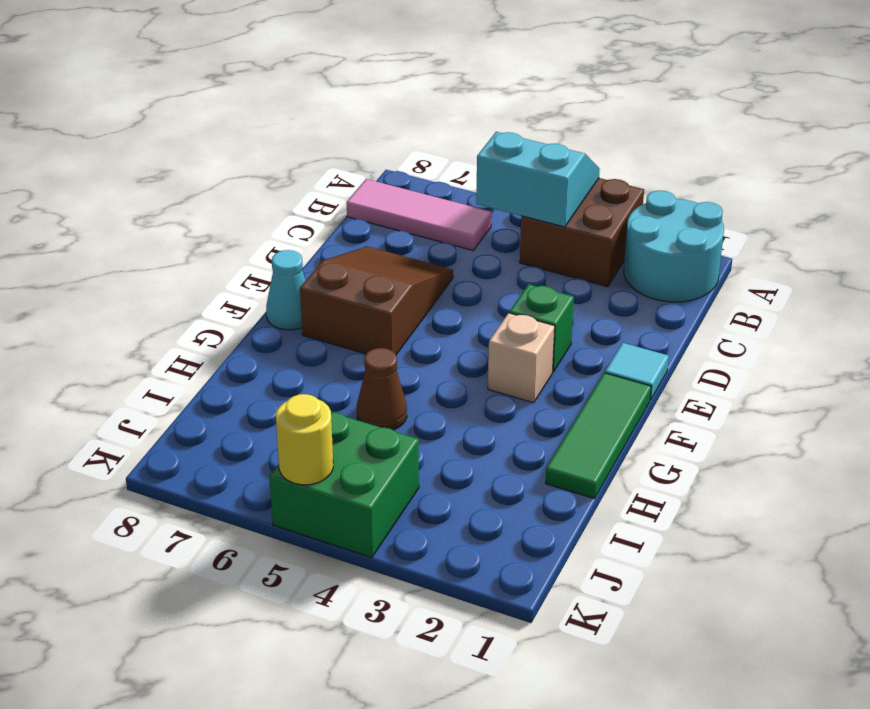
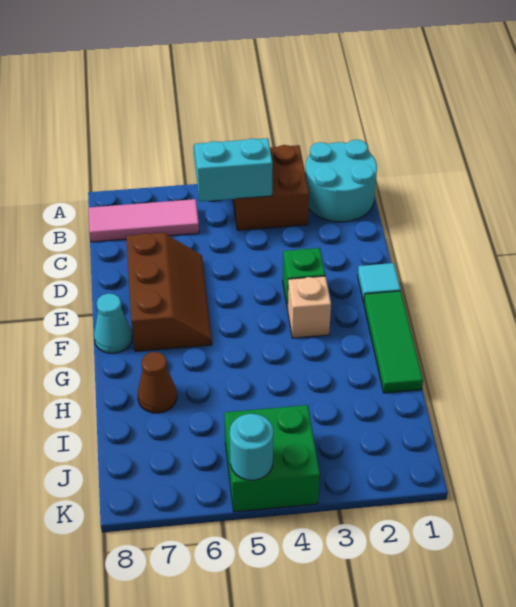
brown 2x3 slope [300,246,453,355] -> brown 2x3 slope turned to [126,233,212,352]
brown 1x1 cone [357,348,407,430] -> brown 1x1 cone moved to [137,352,177,413]
yellow 1x1 round brick [276,394,333,485] -> cyan 1x1 round brick [230,414,273,480]

